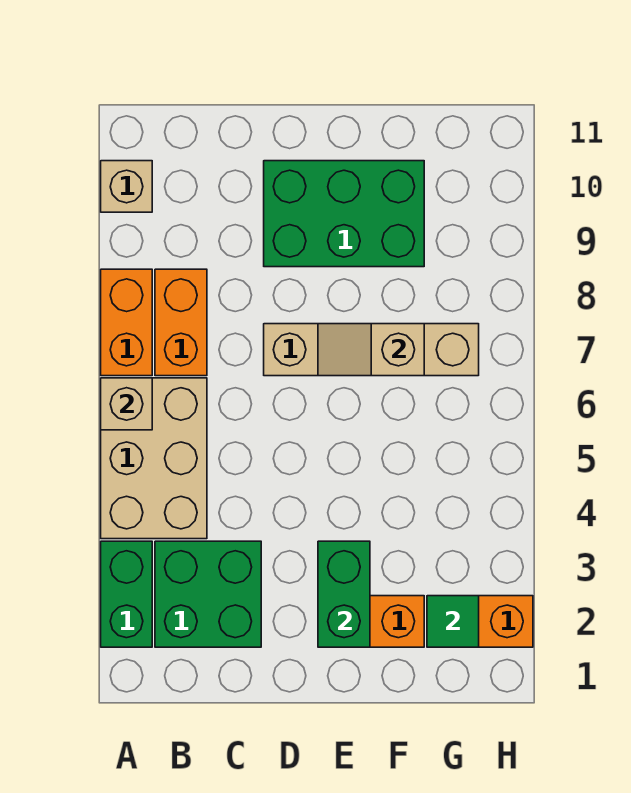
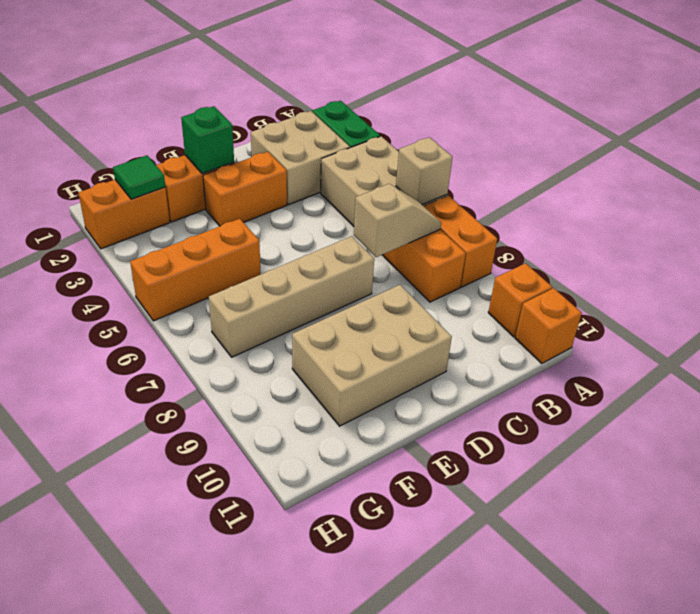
tan 1x1 brick [101,161,152,212] -> orange 1x1 brick [488,263,552,337]
none -> orange 1x1 brick [515,288,582,364]
green 2x2 brick [155,541,261,647] -> tan 2x2 brick [251,111,350,205]
none -> orange 1x2 brick [203,152,287,226]
green 2x3 brick [264,161,424,267] -> tan 2x3 brick [292,285,452,426]
green 1x2 brick [318,541,370,647] -> green 1x1 brick [181,106,234,174]
tan 1x2 slope [318,324,424,376] -> tan 1x2 slope moved to [354,184,441,257]
none -> orange 1x3 brick [130,219,261,321]

